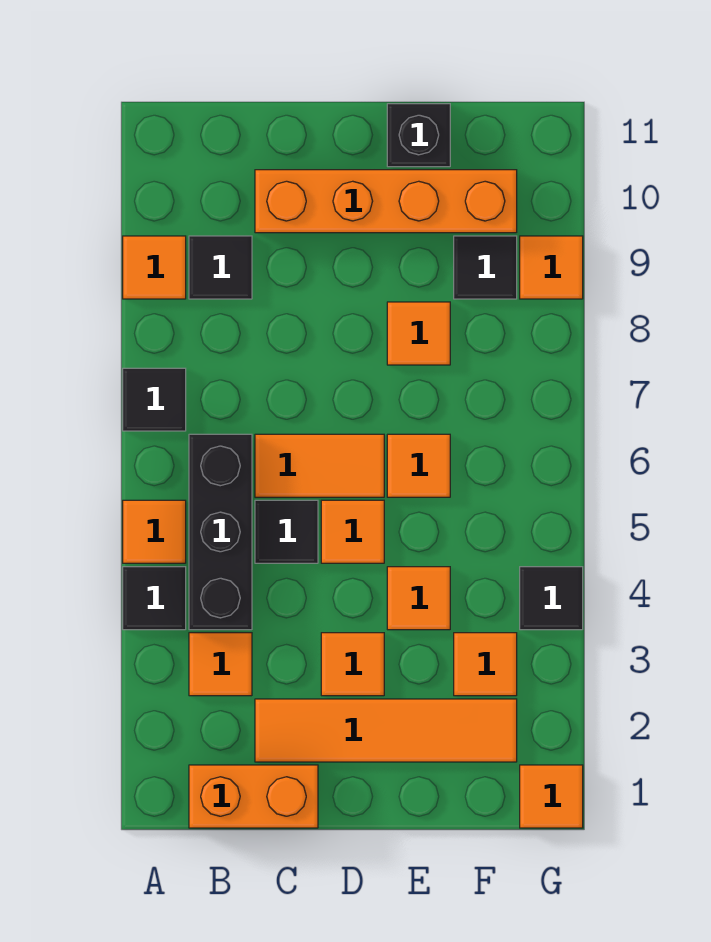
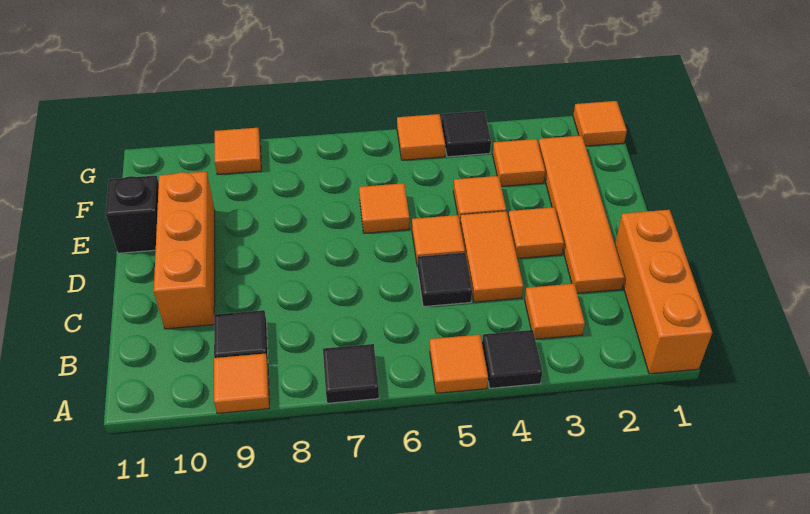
orange 1x2 brick [189,765,318,828] -> orange 1x3 brick [615,210,712,374]
black 1x3 brick [189,434,252,630] -> none
orange 1x2 tile [255,434,384,497] -> orange 1x2 tile moved to [460,211,523,302]
orange 1x4 brick [255,170,517,233] -> orange 1x3 brick [154,172,215,329]
orange 1x1 tile [387,302,450,365] -> orange 1x1 tile moved to [397,114,445,160]
black 1x1 tile [454,236,517,299] -> none

